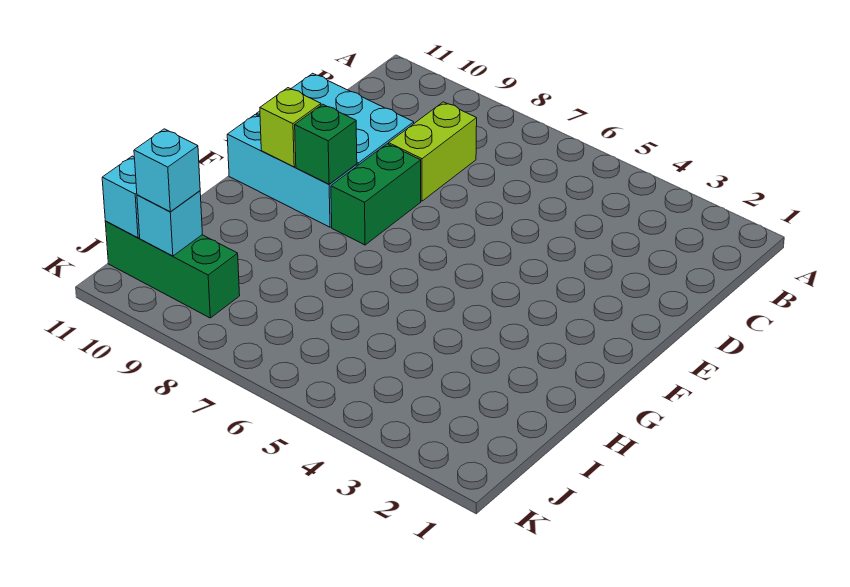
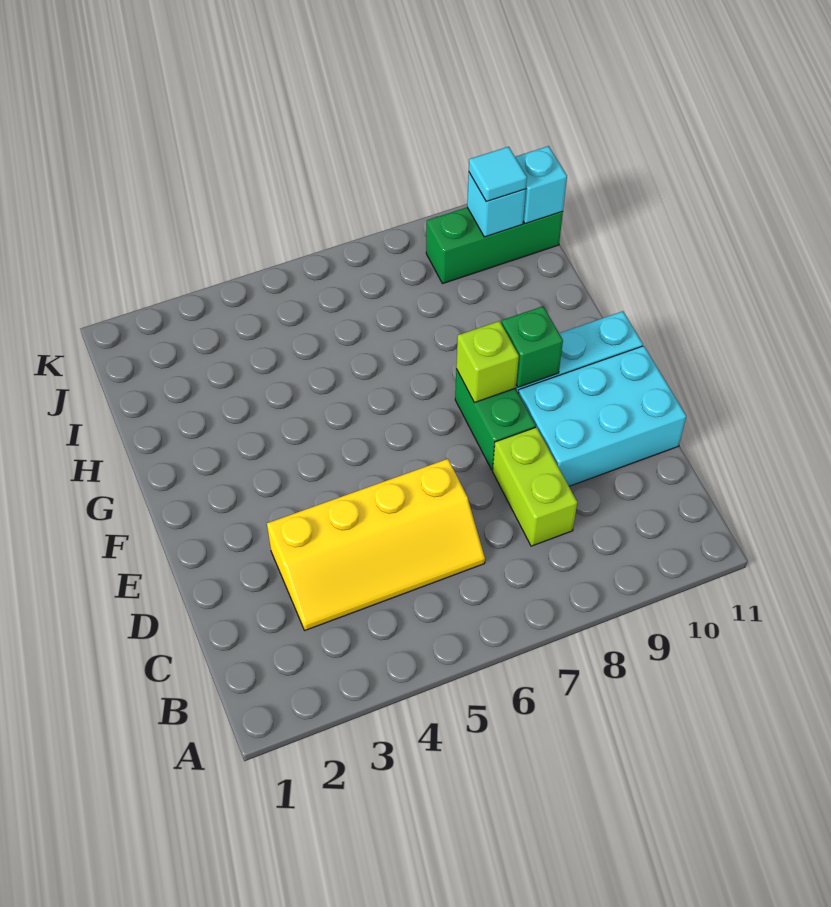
none -> yellow 2x4 slope [267,459,485,630]
lime 1x1 brick [260,88,321,167] -> lime 1x1 brick moved to [456,321,519,403]
cyan 1x1 brick [134,129,200,212] -> cyan 1x1 tile [469,147,527,202]

